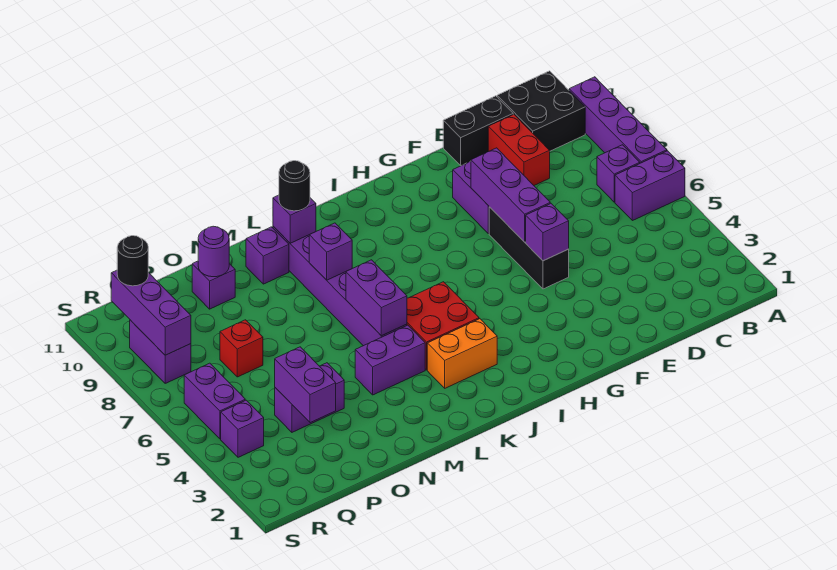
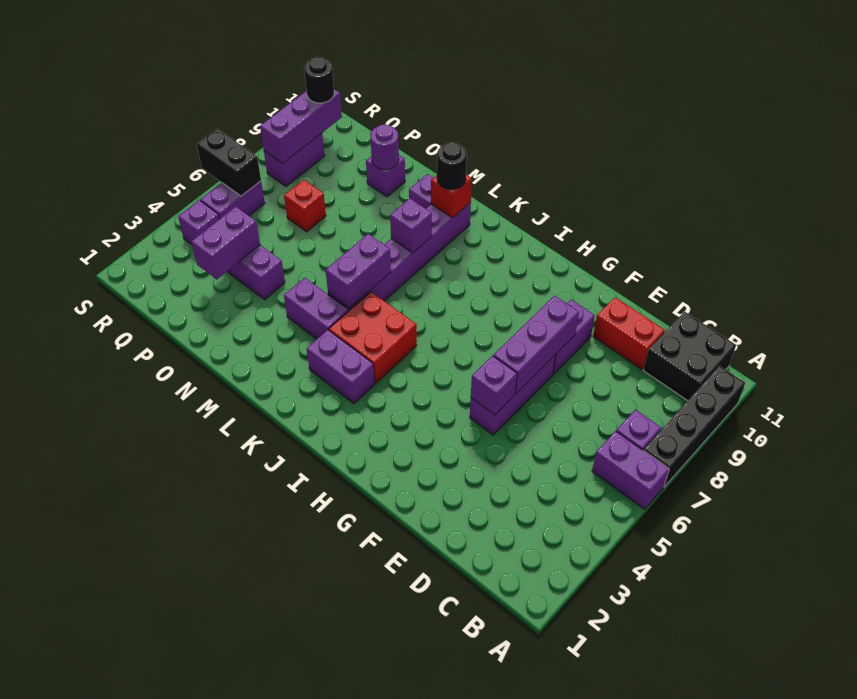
purple 1x4 brick [569,77,667,163] -> black 1x4 brick [643,366,745,487]
red 1x2 brick [488,114,550,185] -> red 1x2 brick turned to [593,297,665,369]
black 1x2 brick [443,96,513,165] -> black 1x2 brick moved to [197,129,261,196]
black 1x3 brick [489,207,569,289] -> purple 1x3 brick [470,354,556,435]
orange 1x2 brick [427,319,497,388] -> purple 1x2 brick [307,330,375,403]
purple 1x1 brick [273,195,316,243] -> red 1x1 brick [431,175,472,218]

